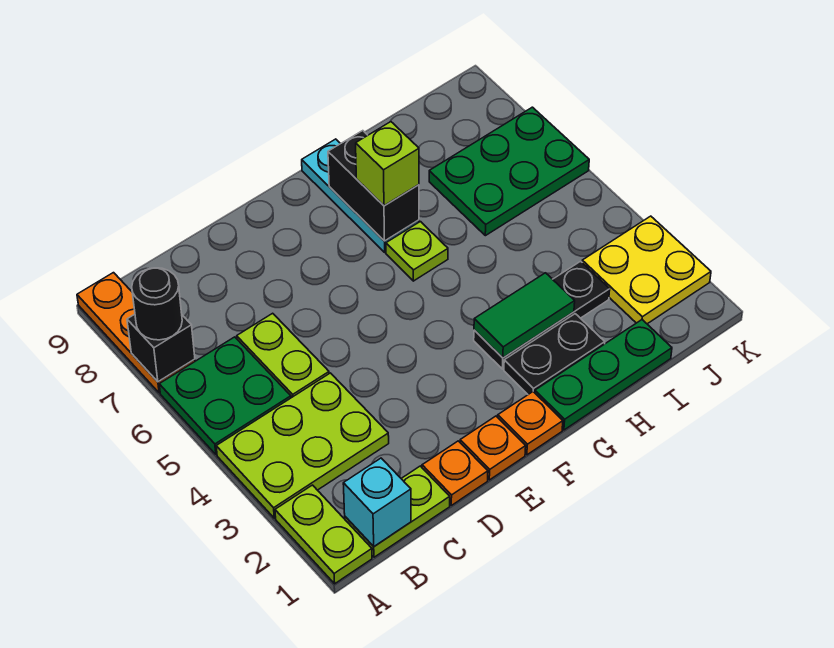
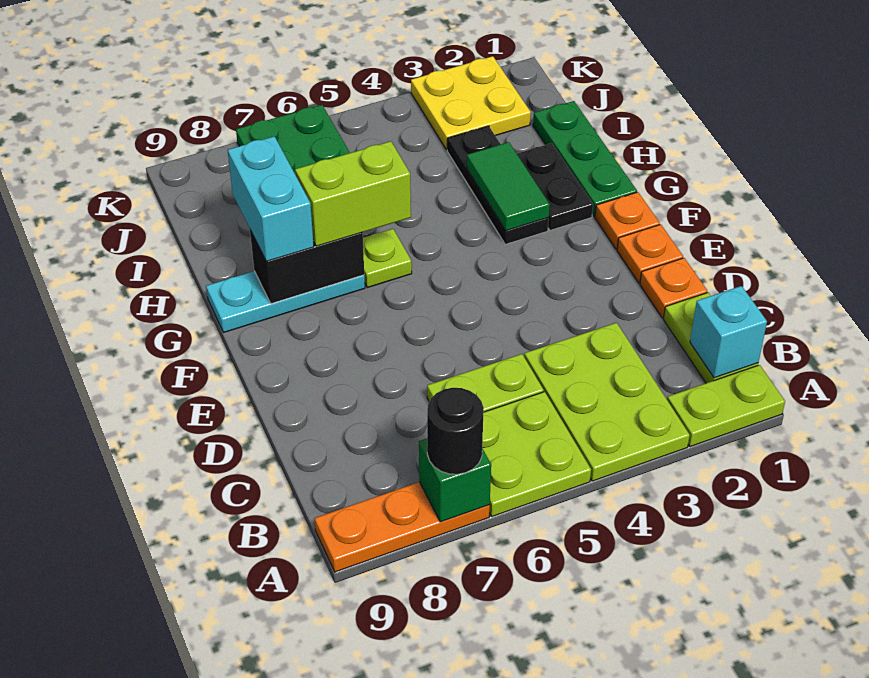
green 2x2 plate [159,337,291,454] -> lime 2x2 plate [482,392,591,517]
black 1x1 brick [127,314,195,382] -> green 1x1 brick [419,439,491,522]
lime 1x1 brick [356,122,419,206] -> lime 1x2 brick [295,141,411,246]
none -> cyan 1x2 brick [228,136,314,261]

